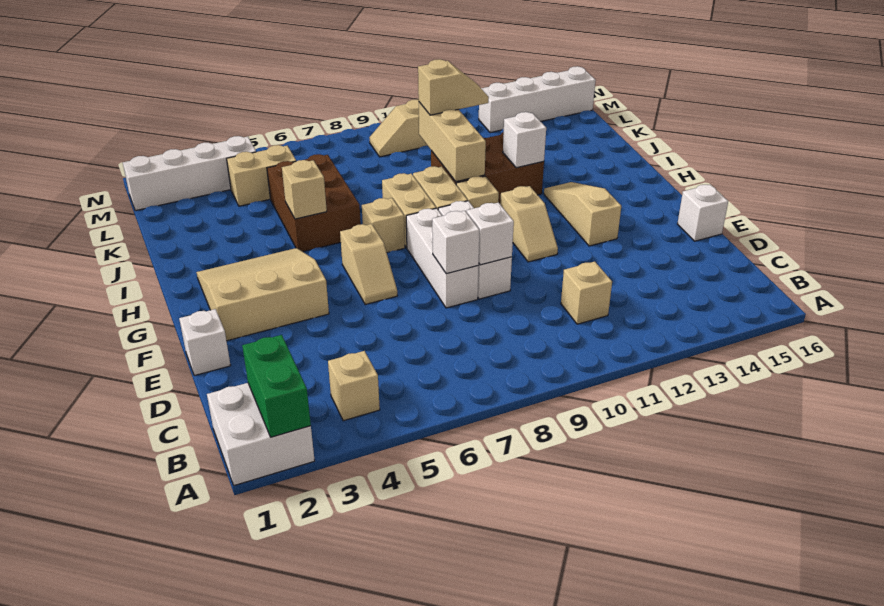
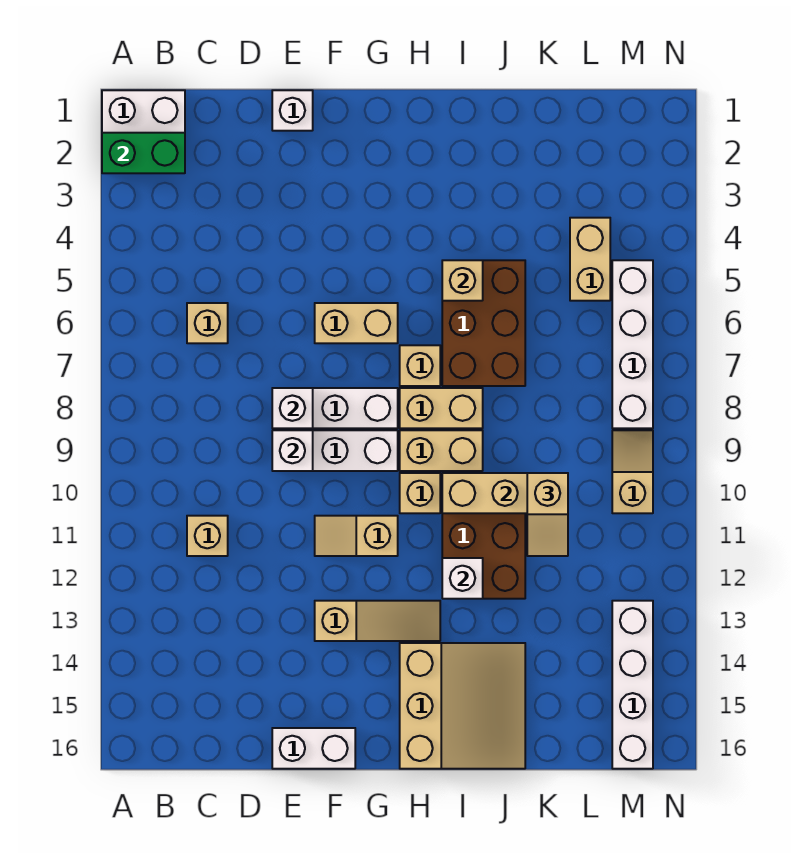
tan 1x1 brick [328,351,380,421] -> tan 1x1 brick moved to [187,303,228,343]
white 1x1 brick [677,185,728,241] -> white 1x2 brick [272,728,355,769]
tan 3x3 slope [197,248,329,341] -> tan 3x3 slope moved to [400,643,525,769]
tan 1x2 slope [340,224,397,304] -> tan 1x2 brick [315,303,398,343]
brown 2x3 brick [267,154,361,252] -> brown 2x3 brick turned to [442,260,525,386]
white 1x4 brick [123,136,256,211] -> white 1x4 brick moved to [612,260,653,428]

